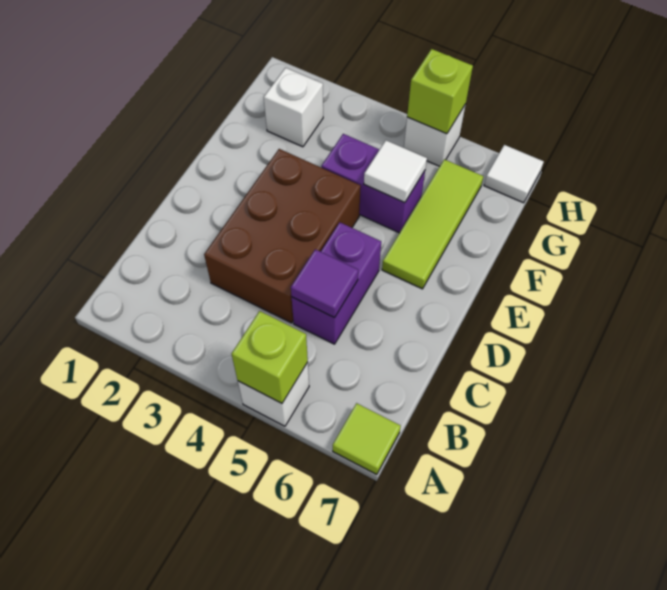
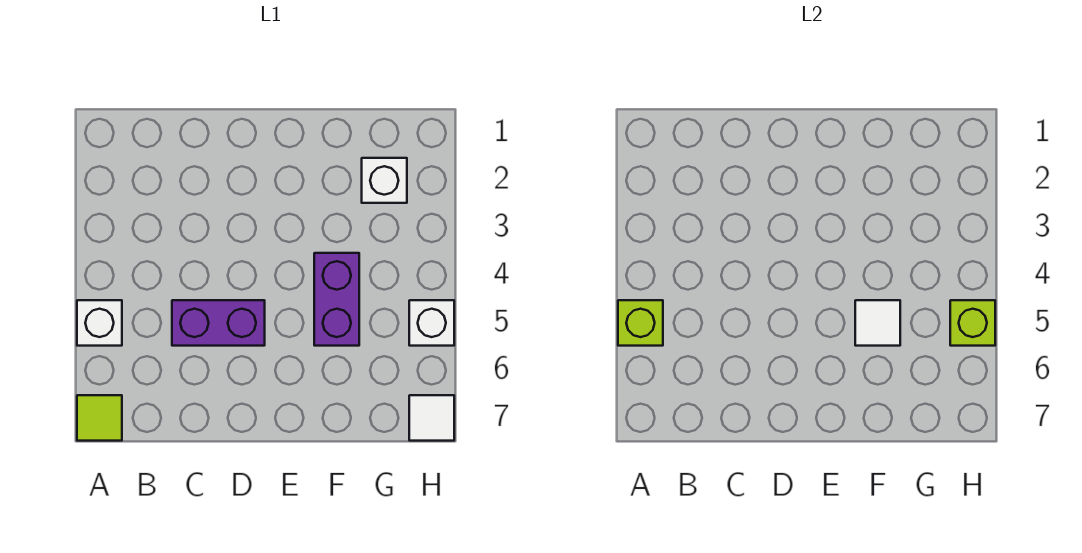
brown 2x3 brick [204,149,361,323] -> none
purple 1x1 tile [291,249,358,318] -> none
lime 1x3 tile [382,159,483,289] -> none

